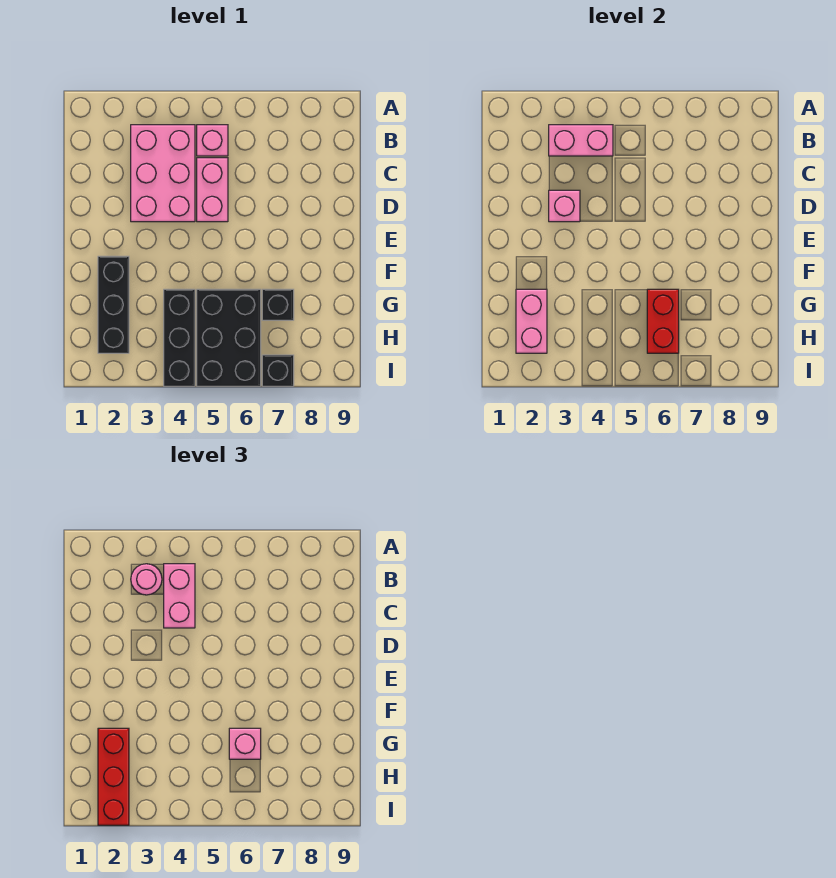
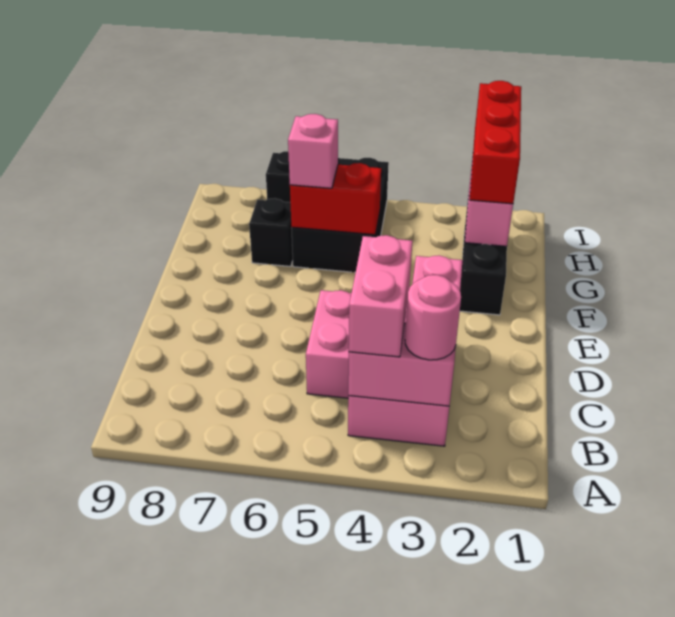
pink 1x1 brick [197,125,228,156] -> none
black 1x3 brick [164,289,195,386] -> none
red 1x2 brick [647,289,679,353] -> red 1x2 brick turned to [290,163,381,235]

